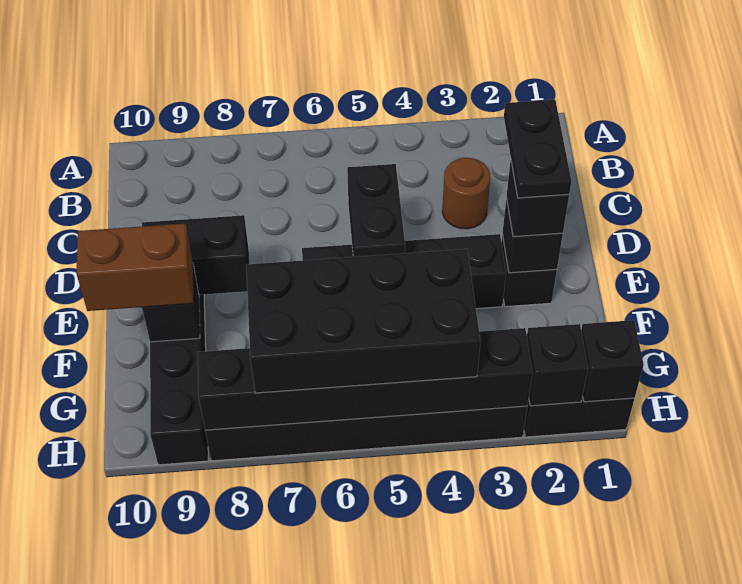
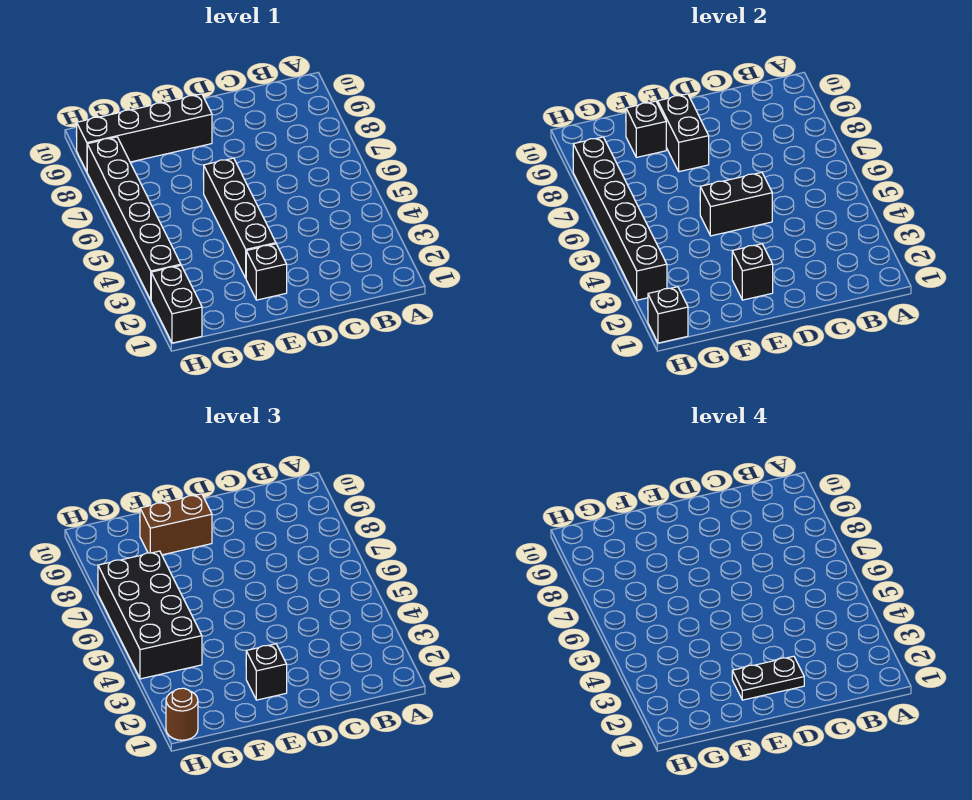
brown 1x1 round brick [442,158,490,229] -> brown 1x1 round brick moved to [166,688,198,740]
brown 1x2 brick [77,224,194,311] -> brown 1x2 brick turned to [140,494,212,555]
black 1x1 brick [527,324,588,406] -> none

